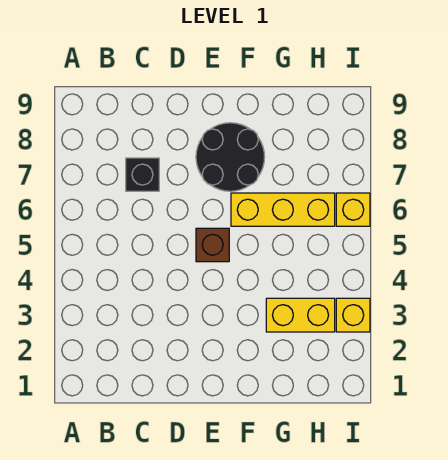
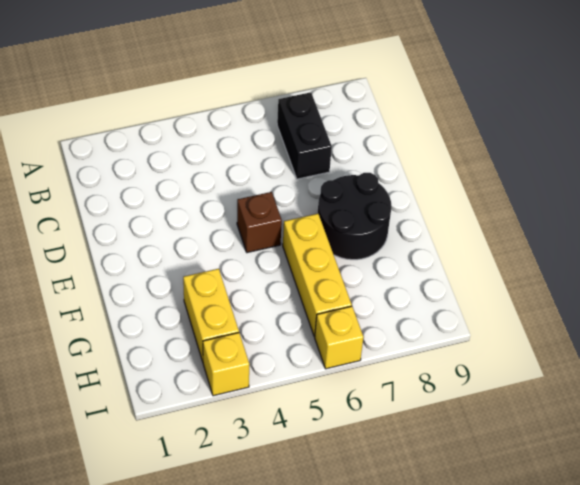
black 1x1 brick [126,158,159,191] -> black 1x2 brick [277,92,332,179]

